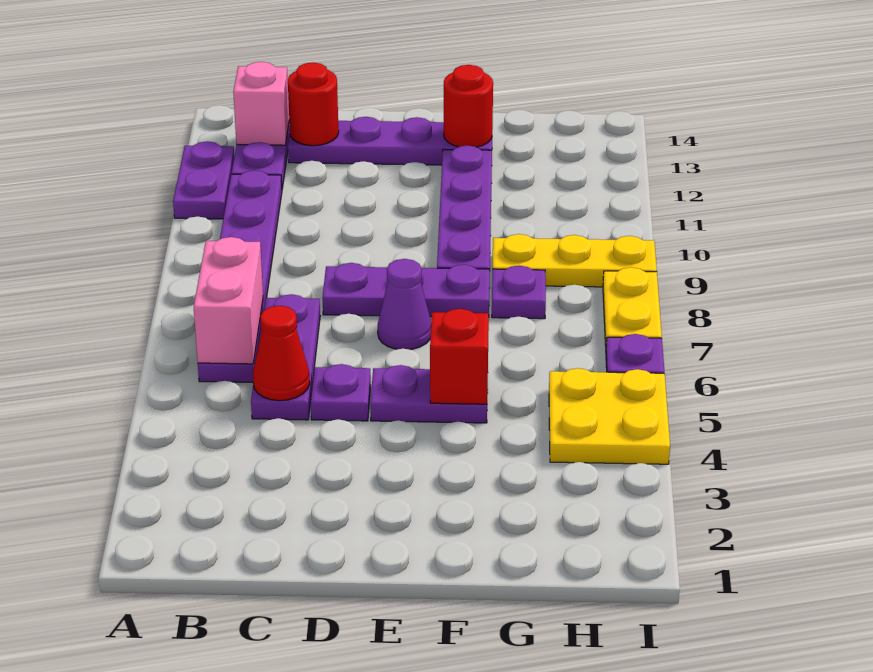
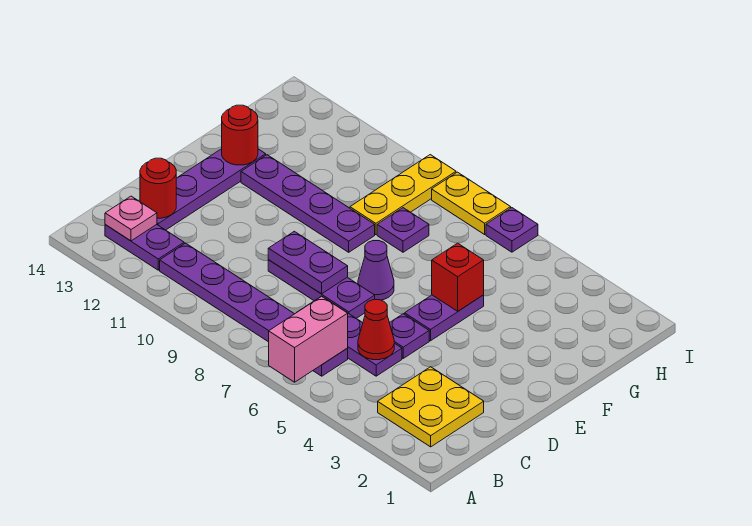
purple 1x2 plate [173,141,234,219] -> purple 1x2 plate moved to [268,231,348,294]
pink 1x2 brick [194,237,263,364] -> pink 1x2 brick turned to [269,296,348,382]
pink 1x1 brick [233,62,289,145] -> pink 1x1 plate [105,196,157,241]
purple 1x3 plate [322,263,490,317] -> purple 1x3 plate turned to [268,260,375,318]
yellow 2x2 plate [549,368,670,464] -> yellow 2x2 plate moved to [378,367,484,447]

